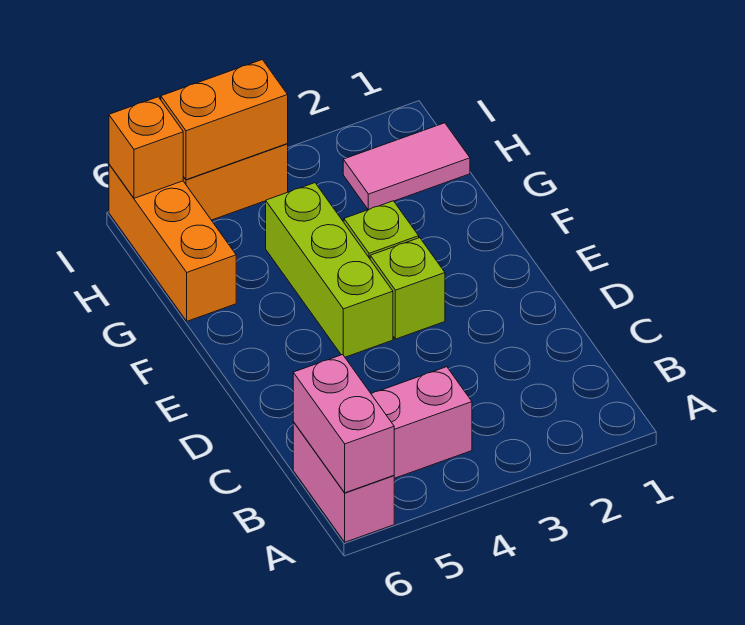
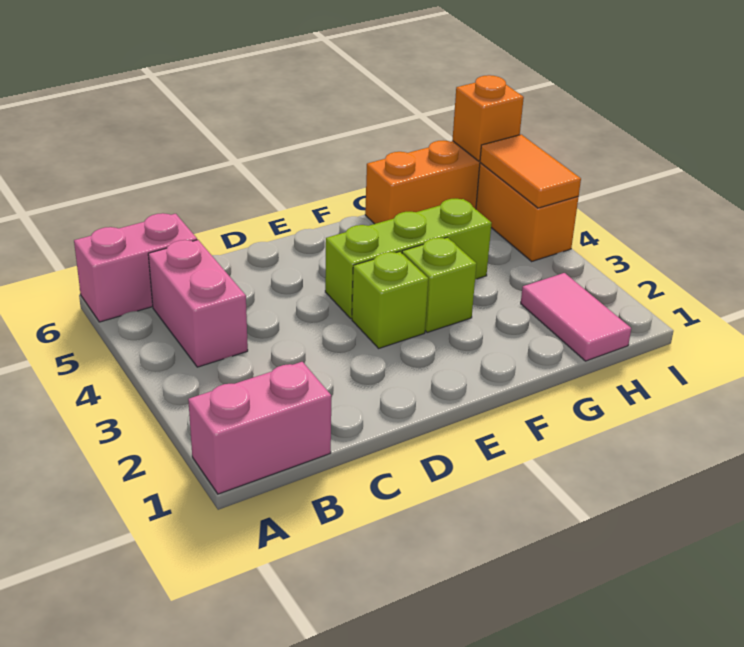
pink 1x2 brick [293,355,394,493] -> pink 1x2 brick moved to [188,362,331,494]
orange 1x2 brick [161,60,288,180] -> orange 1x2 tile [480,135,581,208]

